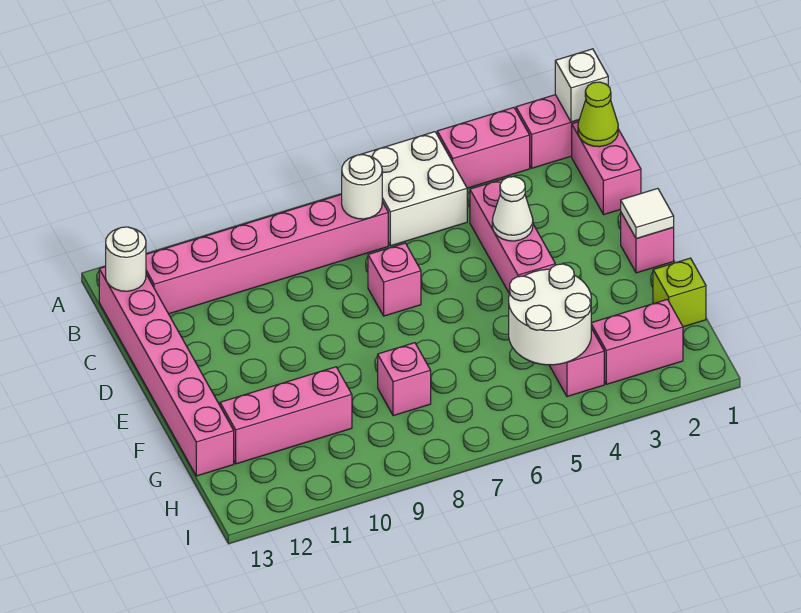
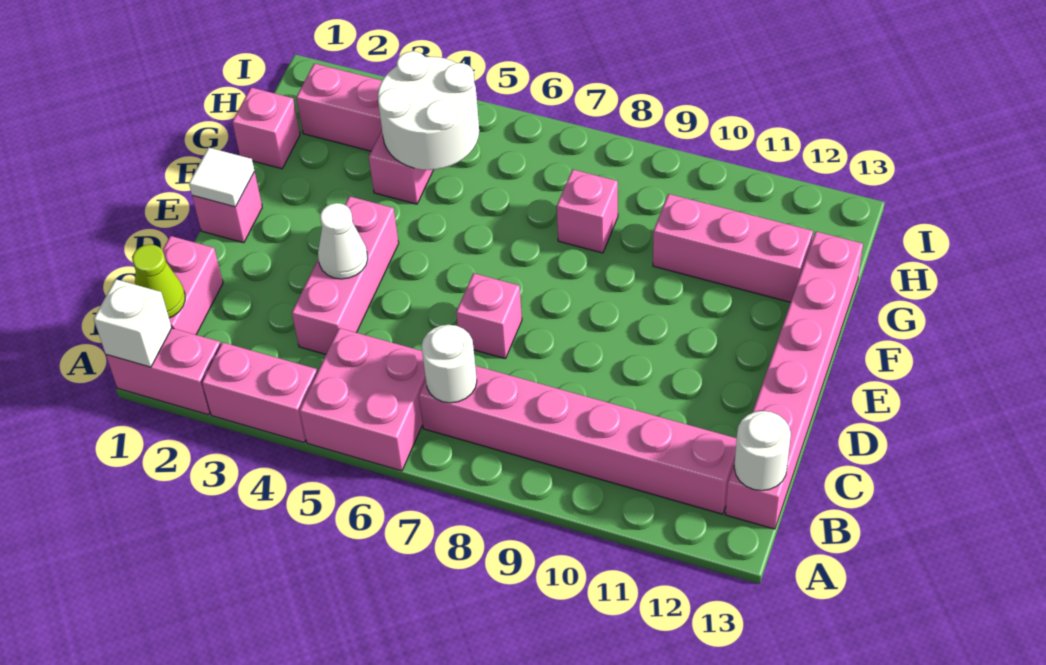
white 2x2 brick [361,132,467,246] -> pink 2x2 brick [300,328,426,471]
lime 1x1 brick [653,258,706,327] -> pink 1x1 brick [232,88,300,169]

